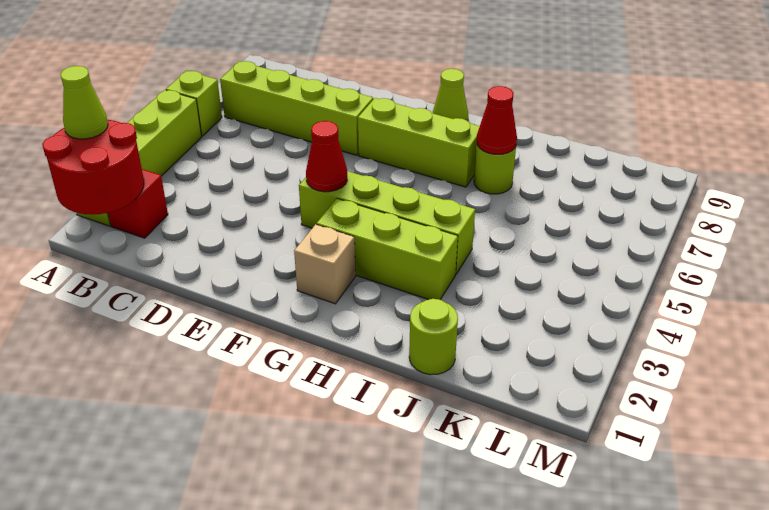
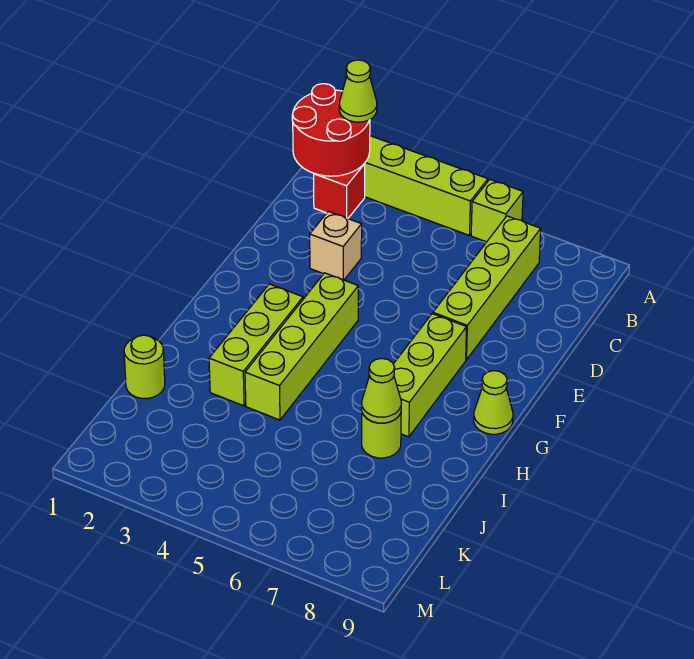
red 1x1 cone [306,121,347,192] -> none
tan 1x1 brick [294,224,355,304] -> tan 1x1 brick moved to [310,211,362,280]
red 1x1 cone [477,86,517,154] -> lime 1x1 cone [362,358,401,423]

